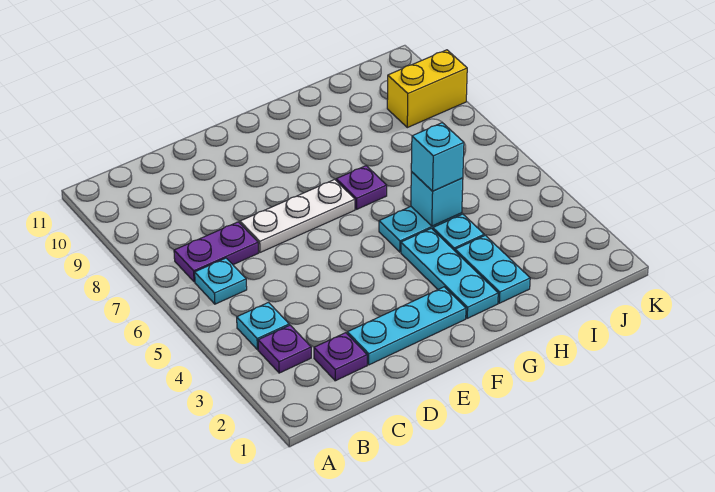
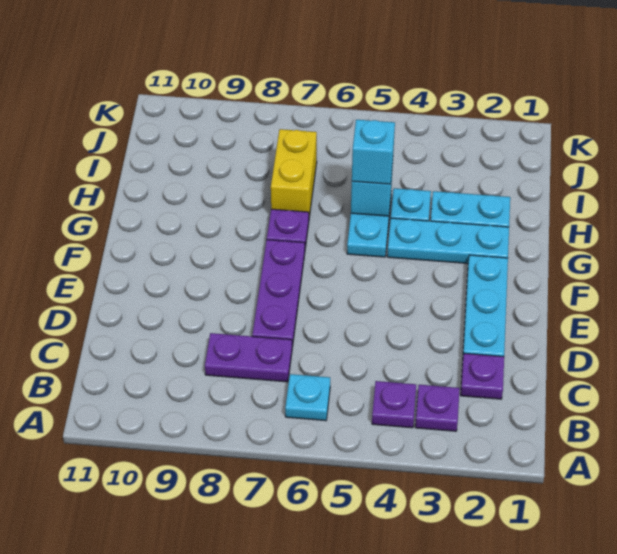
cyan 1x1 plate [237,303,289,350] -> purple 1x1 plate [372,381,416,428]
purple 1x2 plate [174,222,258,282] -> purple 1x2 plate turned to [205,333,292,382]
white 1x3 plate [240,179,355,252] -> purple 1x3 plate [252,240,305,347]
yellow 1x2 brick [387,50,467,128] -> yellow 1x2 brick moved to [271,129,317,217]

